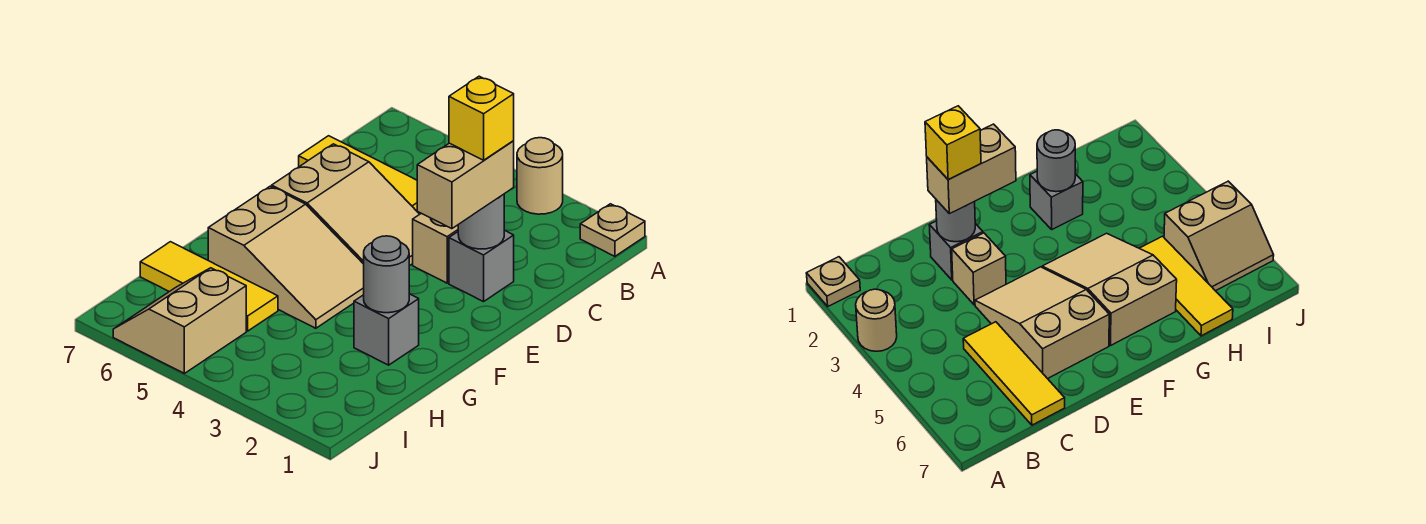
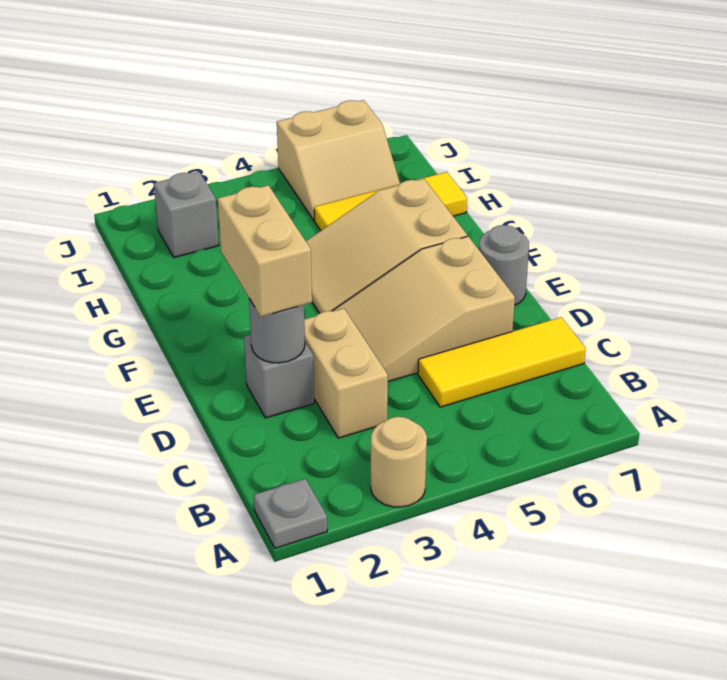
tan 1x1 plate [580,204,645,256] -> grey 1x1 plate [254,479,327,548]
yellow 1x1 brick [449,76,514,160] -> none
tan 1x1 brick [413,213,458,283] -> tan 1x2 brick [304,308,388,438]
grey 1x1 brick [354,294,419,365] -> grey 1x1 brick moved to [154,172,219,258]
grey 1x1 round brick [364,236,409,313] -> grey 1x1 round brick moved to [479,225,529,305]
tan 2x2 slope [113,268,246,373] -> tan 2x2 slope turned to [277,100,400,220]

